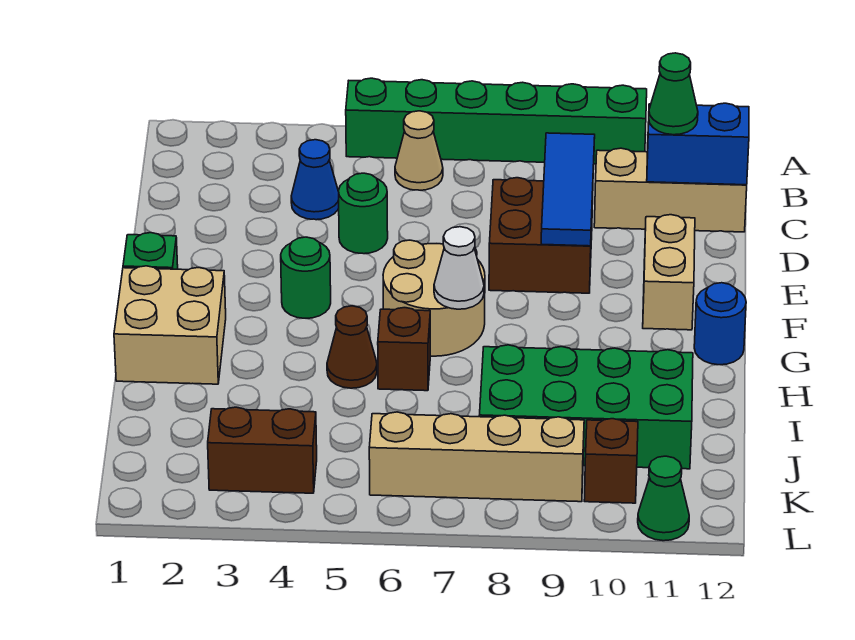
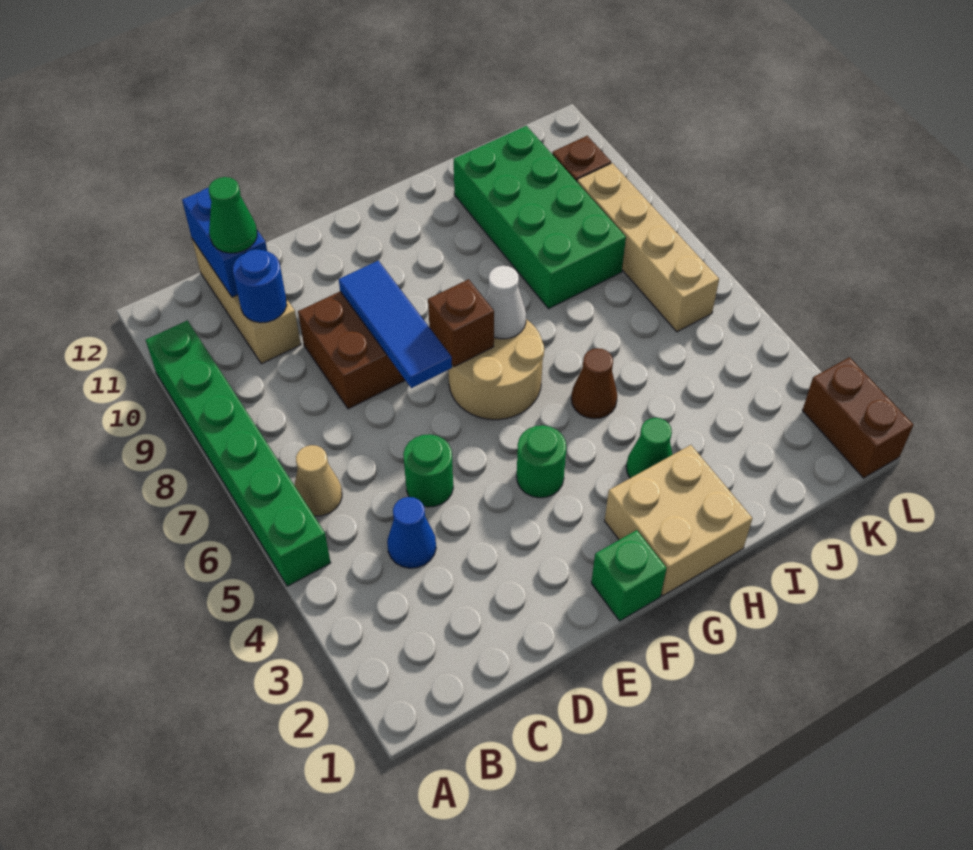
blue 1x3 tile [541,133,595,246] -> blue 1x3 tile turned to [339,261,452,388]
tan 1x2 brick [643,215,695,330] -> none
blue 1x1 round brick [694,283,746,365] -> blue 1x1 round brick moved to [233,250,287,323]
brown 1x1 brick [378,308,430,391] -> brown 1x1 brick moved to [428,279,494,367]
brown 1x2 brick [208,407,317,493] -> brown 1x2 brick moved to [802,357,913,478]
green 1x1 cone [638,456,689,541] -> green 1x1 cone moved to [626,418,672,478]

